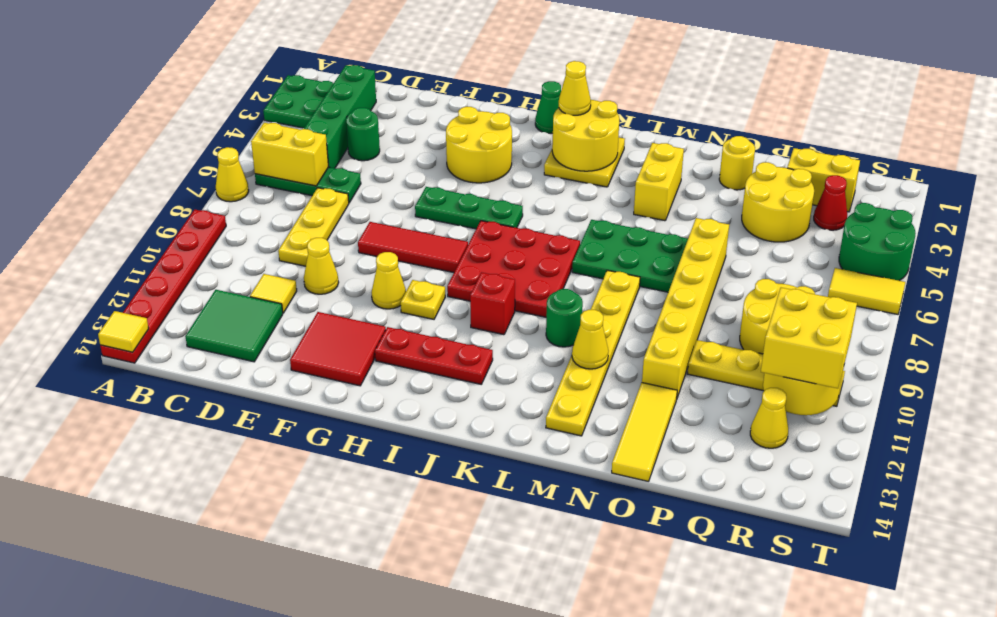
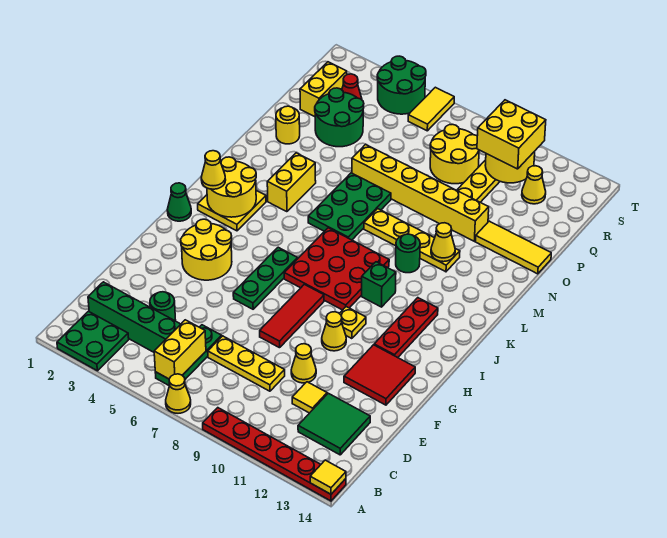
red 1x1 brick [470,272,515,335] -> green 1x1 brick [362,262,396,307]
yellow 1x2 brick [634,143,684,221] -> yellow 1x2 brick turned to [267,153,316,212]
yellow 1x6 plate [546,270,640,436] -> yellow 1x4 plate [364,209,460,272]
yellow 2x2 round brick [742,162,814,242] -> green 2x2 round brick [315,88,364,147]

